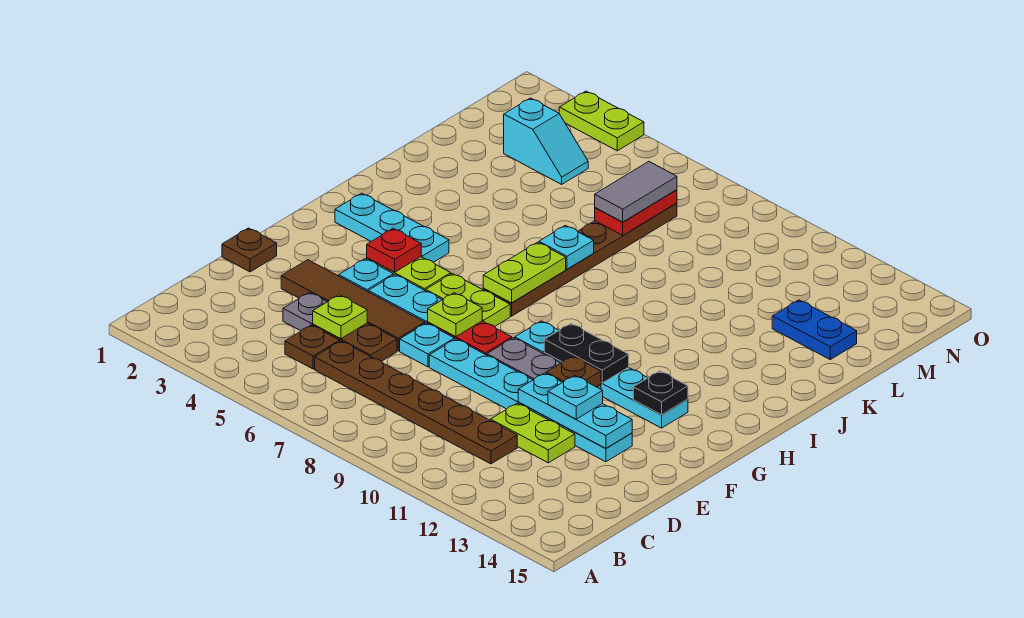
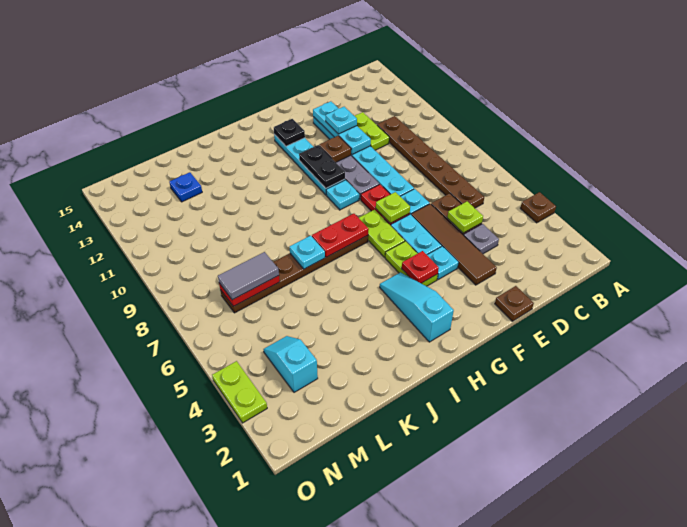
brown 1x1 plate [285,325,340,369] -> brown 1x1 plate moved to [520,192,556,223]
cyan 1x3 plate [335,193,449,262] -> cyan 1x3 slope [380,272,454,342]
lime 1x2 plate [483,242,566,303] -> red 1x2 plate [312,214,369,257]
blue 1x2 plate [772,300,857,359] -> blue 1x1 plate [169,172,202,202]

